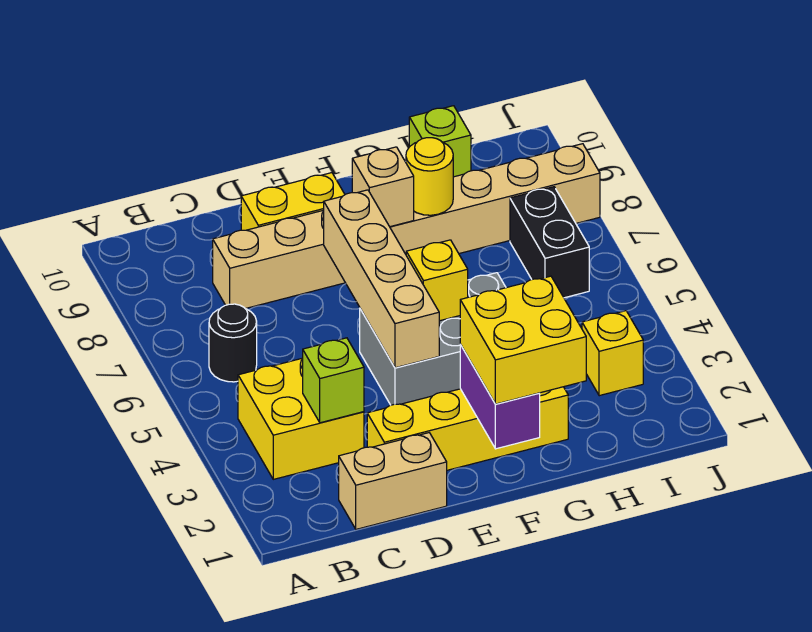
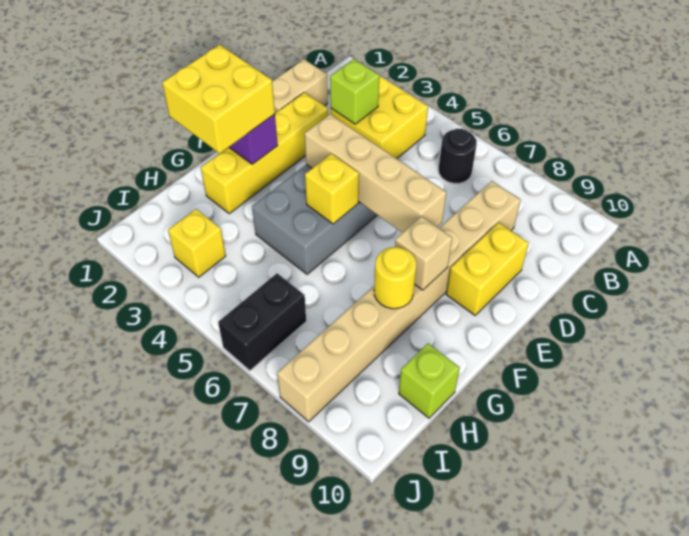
black 1x2 brick [510,187,589,298] -> black 1x2 brick turned to [218,273,306,371]

